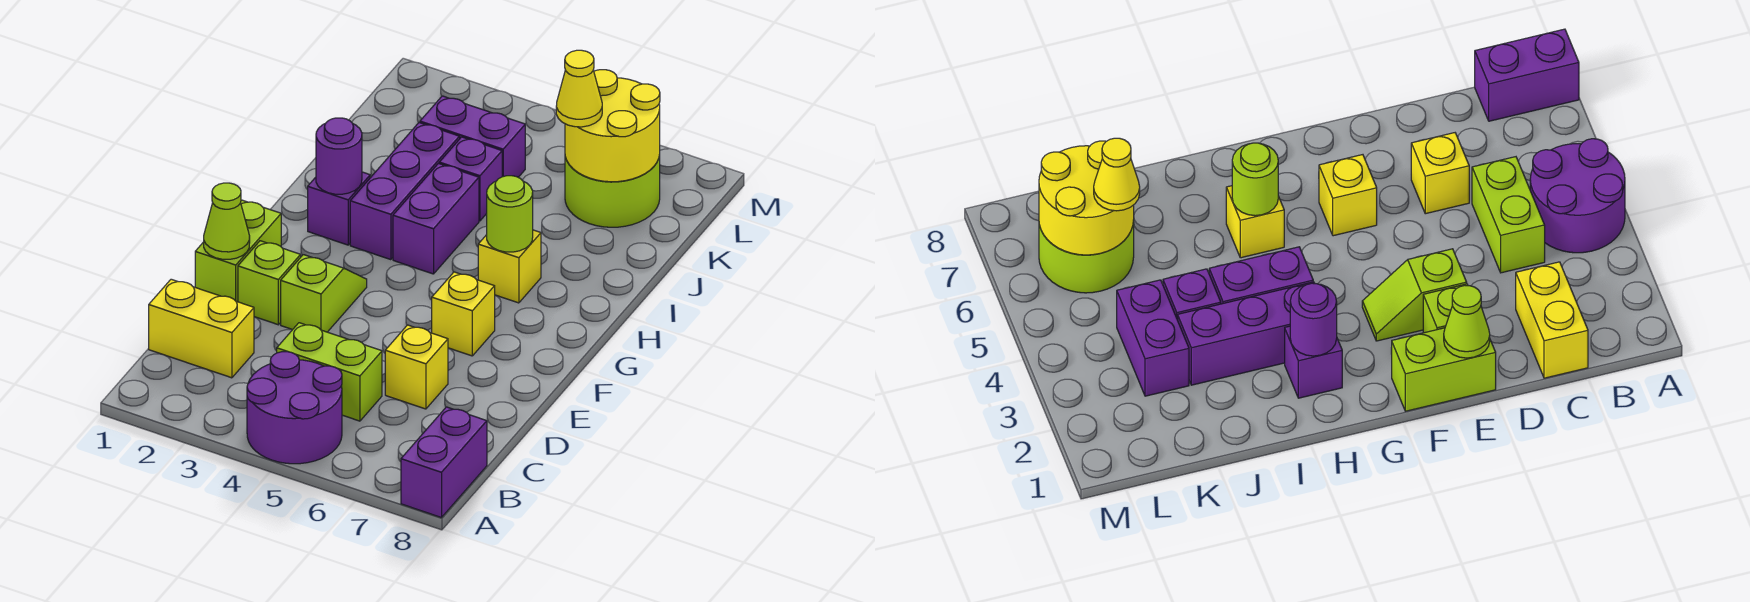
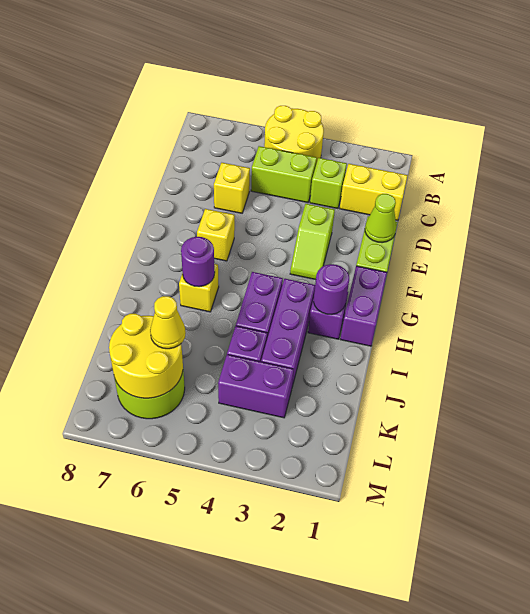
purple 2x2 round brick [247,352,342,464] -> yellow 2x2 round brick [264,106,324,164]
purple 1x2 brick [401,407,487,518] -> purple 1x2 brick moved to [340,266,387,346]
lime 1x1 brick [238,241,301,325] -> lime 1x1 brick moved to [310,158,347,208]
lime 1x1 round brick [487,176,533,252] -> purple 1x1 round brick [181,237,215,287]

